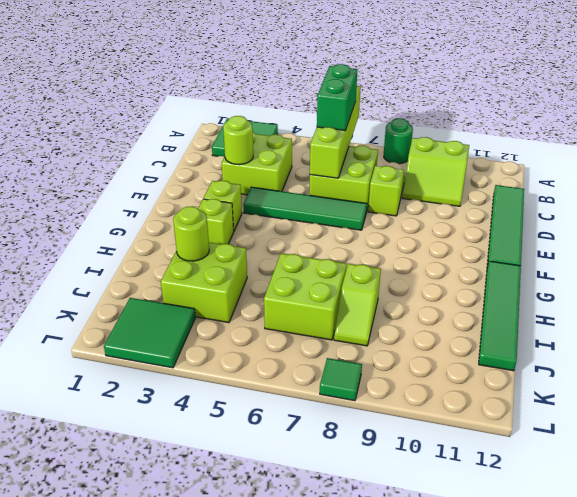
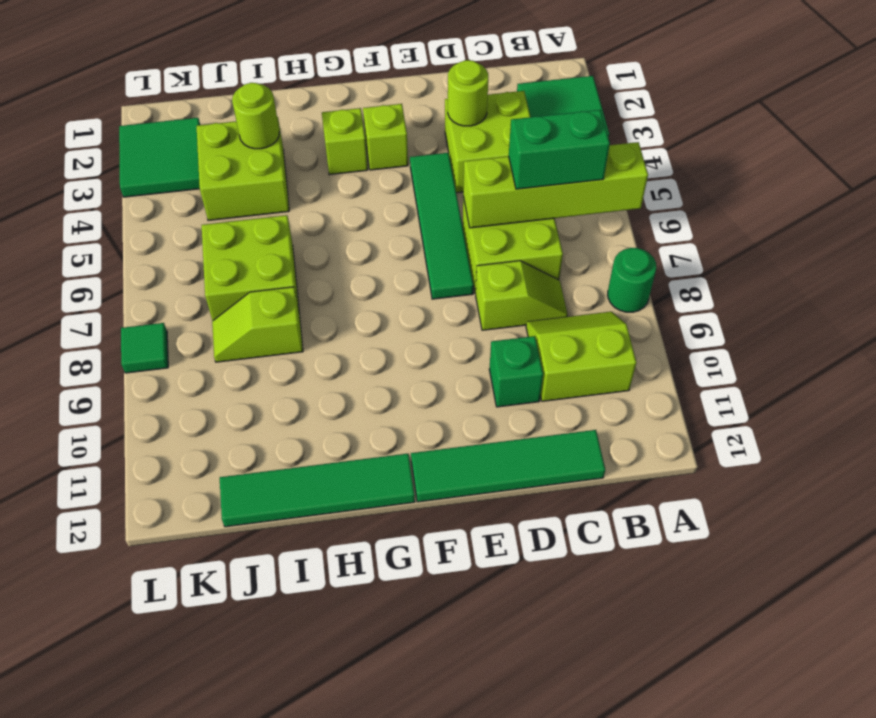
lime 2x2 slope [402,137,469,206] -> lime 2x2 slope turned to [526,312,636,401]
none -> green 1x1 brick [489,336,543,407]

